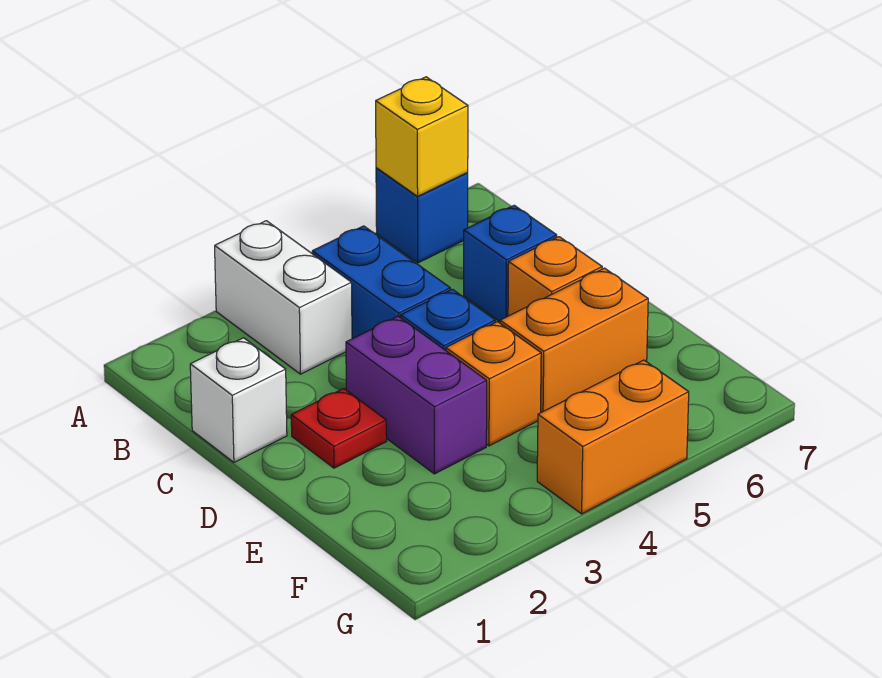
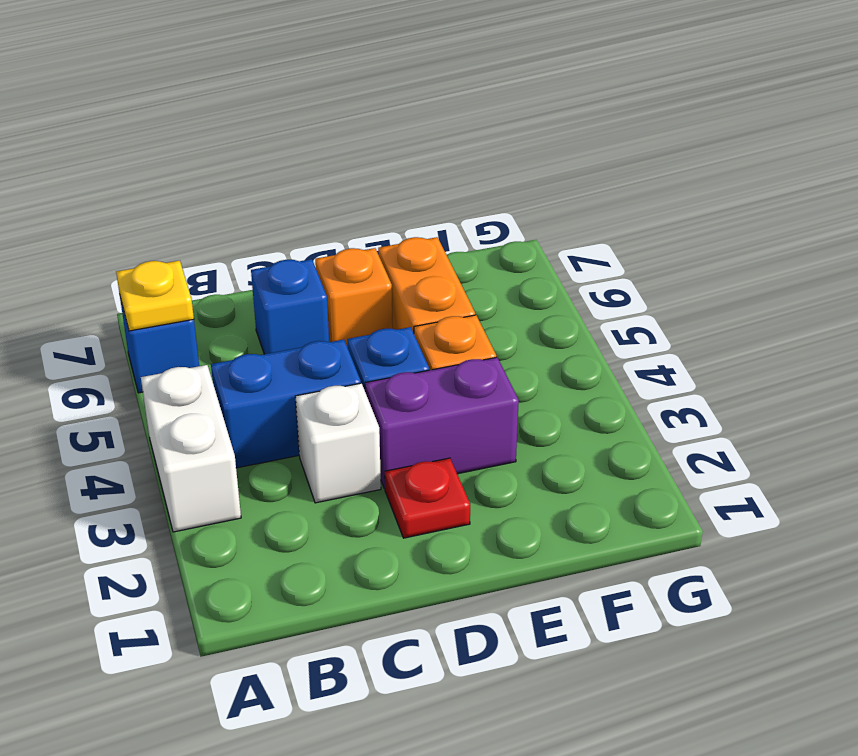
white 1x2 brick [215,221,352,374] -> white 1x2 brick turned to [141,365,241,532]
yellow 1x1 brick [376,77,468,196] -> yellow 1x1 plate [116,261,194,331]
white 1x1 brick [190,338,287,462] -> white 1x1 brick moved to [295,383,381,503]
orange 1x2 brick [537,360,689,514] -> none

